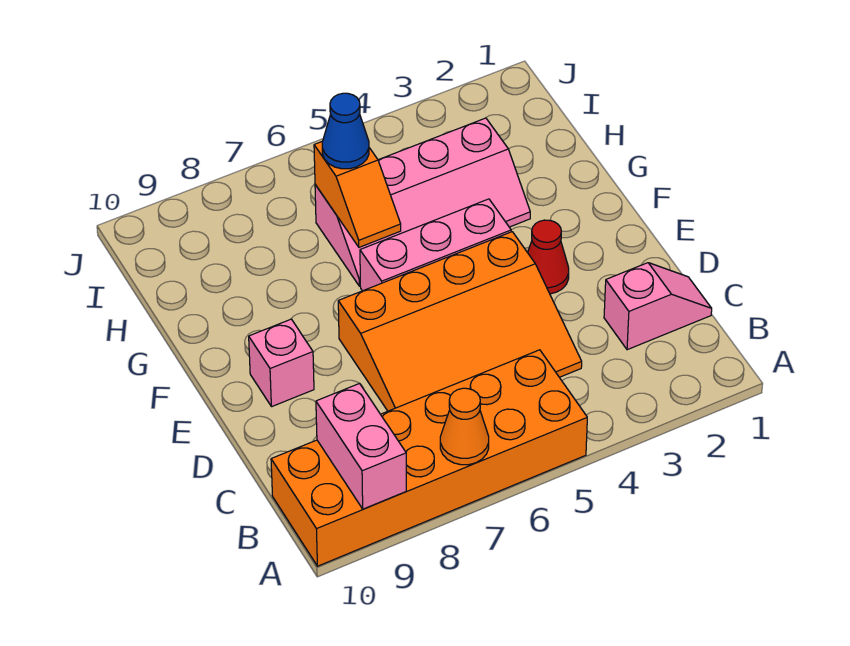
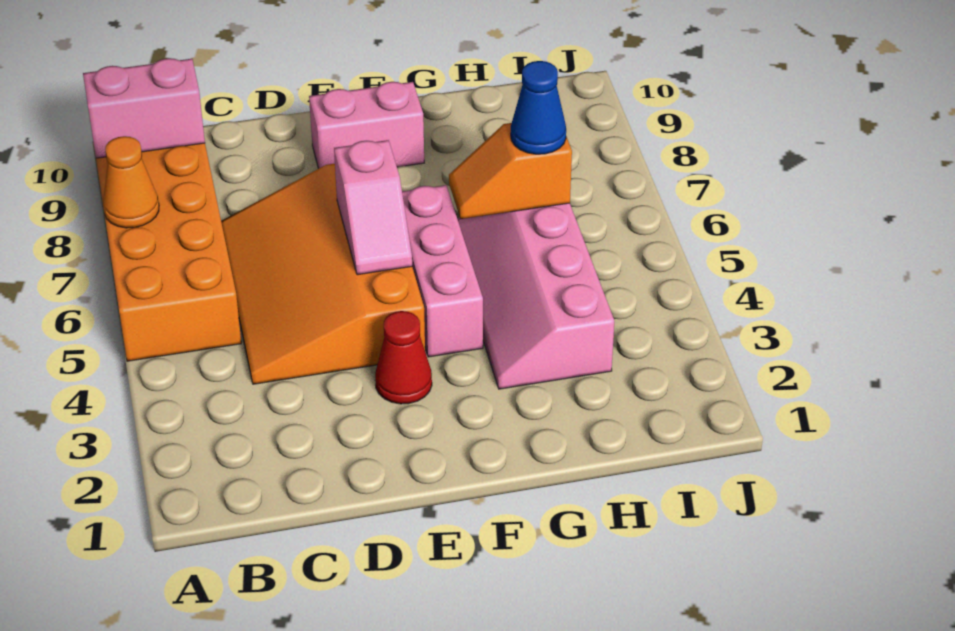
pink 1x2 slope [604,263,712,350] -> pink 1x2 slope moved to [334,140,412,275]
pink 1x1 brick [249,319,314,407] -> pink 1x2 brick [309,82,424,169]

